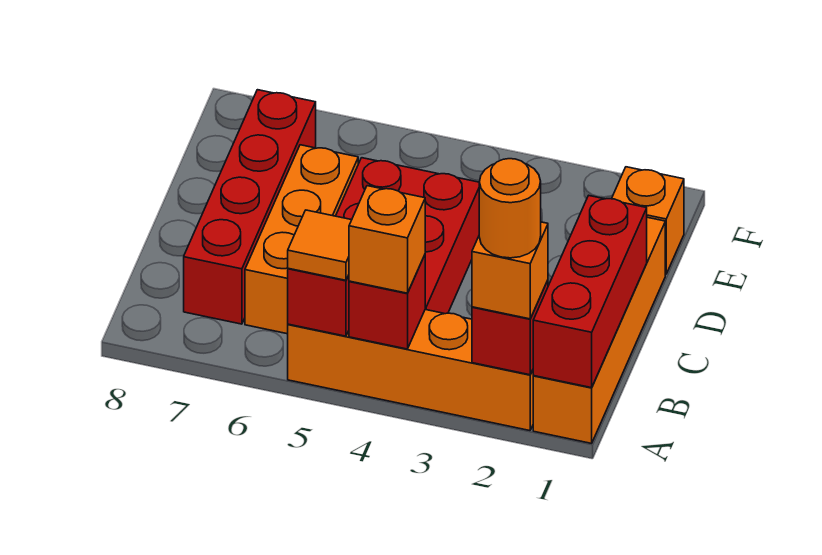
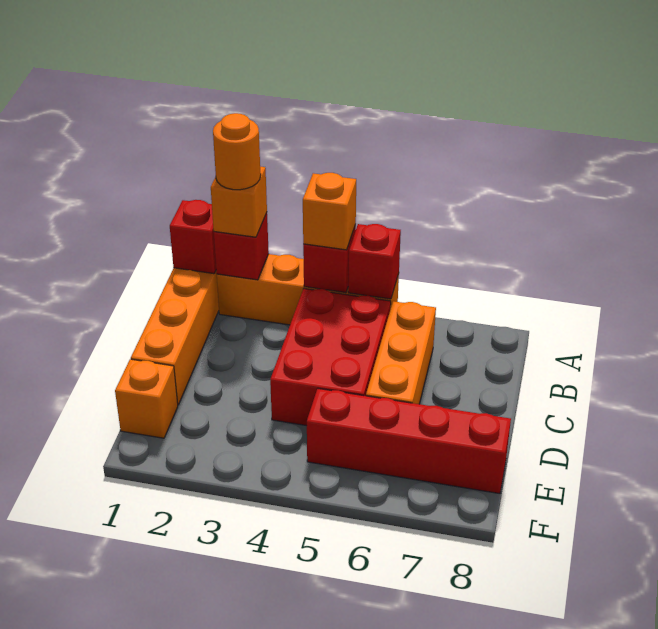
red 1x3 brick [533,196,647,388] -> red 1x1 brick [170,200,216,274]
orange 1x1 tile [288,210,351,280] -> none
red 1x4 brick [184,90,316,324] -> red 1x4 brick turned to [307,389,511,494]

